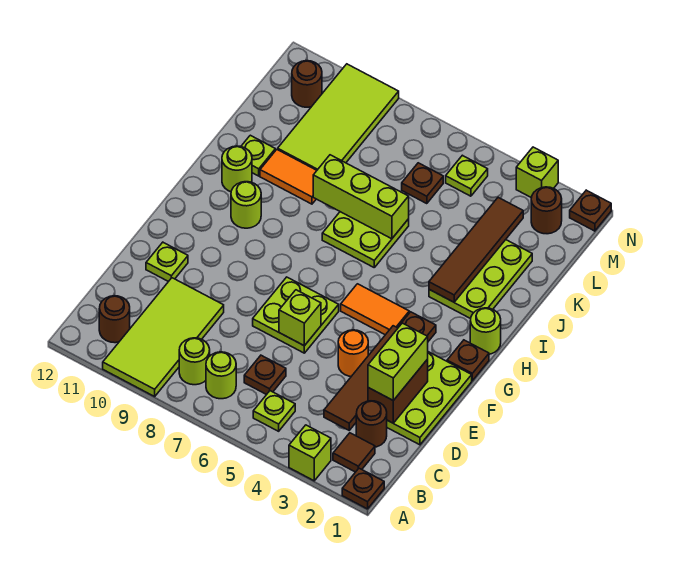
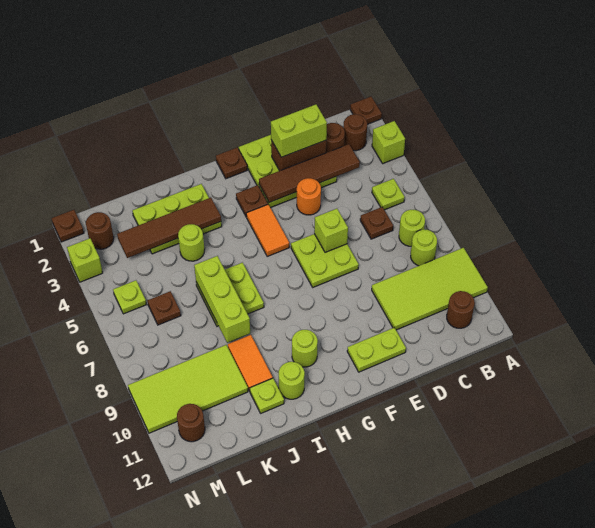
brown 1x1 tile [333,433,375,472] -> brown 1x1 round brick [344,114,367,151]
lime 1x1 plate [146,242,188,282] -> lime 1x2 plate [347,328,406,372]
lime 1x1 round brick [470,308,501,354] -> lime 1x1 round brick moved to [178,224,205,261]

